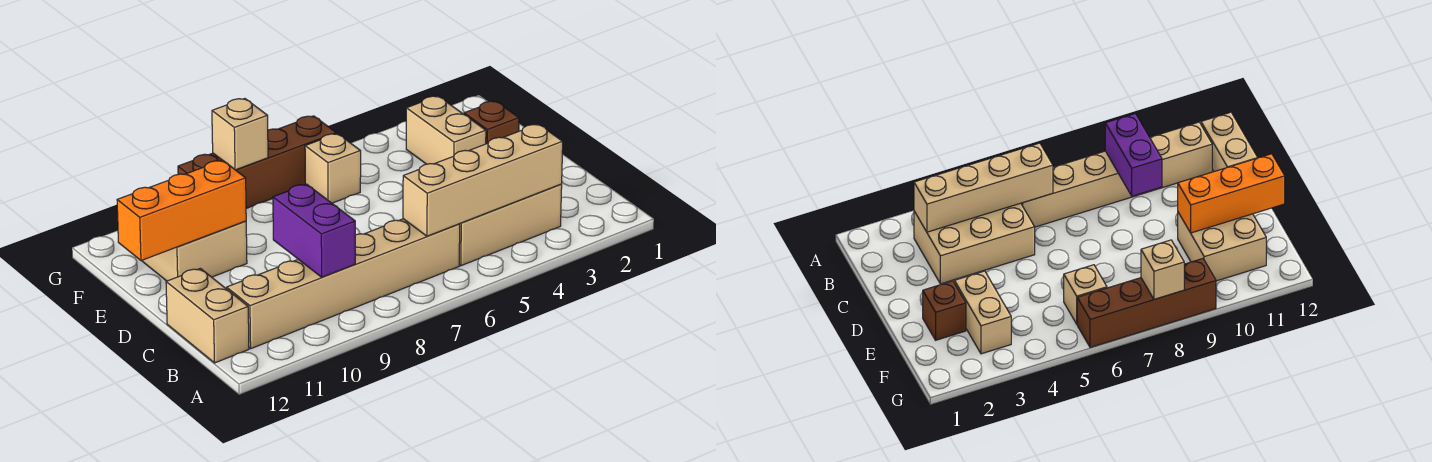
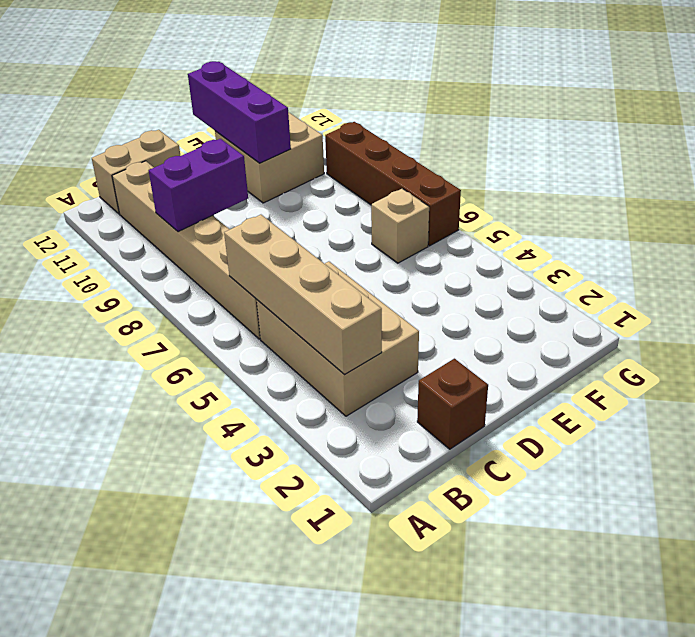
brown 1x1 brick [464,101,519,144] -> brown 1x1 brick moved to [417,359,488,449]
tan 1x2 brick [406,96,486,164] -> none
orange 1x3 brick [117,160,246,261] -> purple 1x3 brick [188,61,291,163]
tan 1x1 brick [212,99,268,170] -> none

